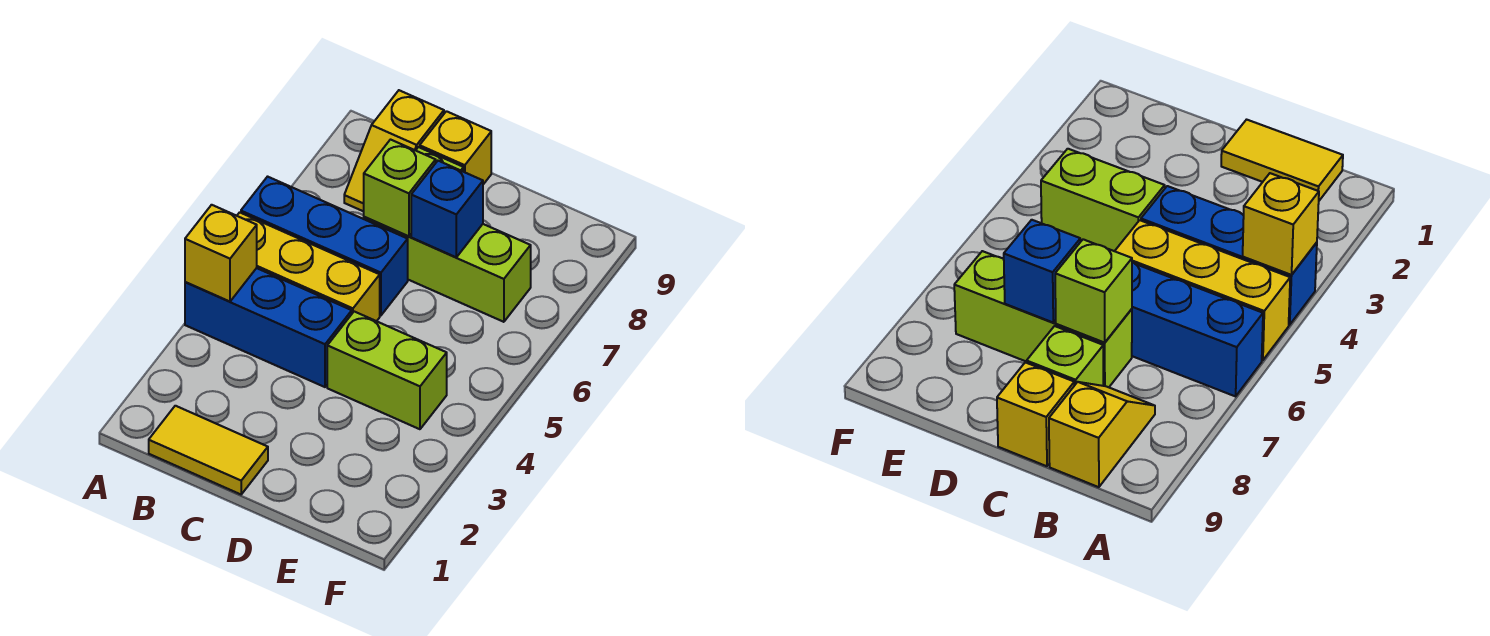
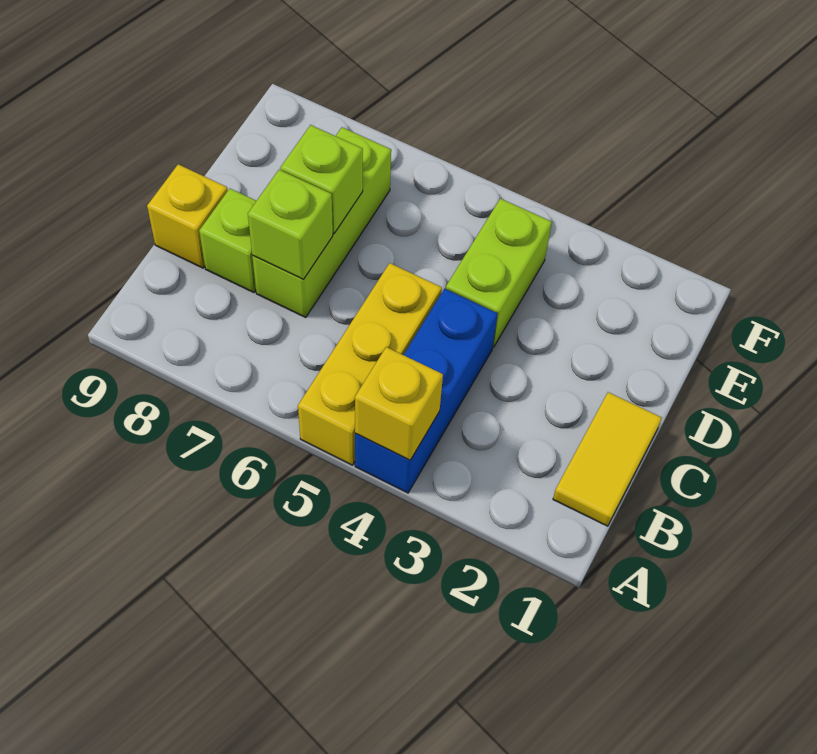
blue 1x3 brick [241,177,408,315] -> none
yellow 1x2 slope [344,90,444,211] -> none
blue 1x1 brick [411,161,483,257] -> lime 1x1 brick [280,125,363,233]

